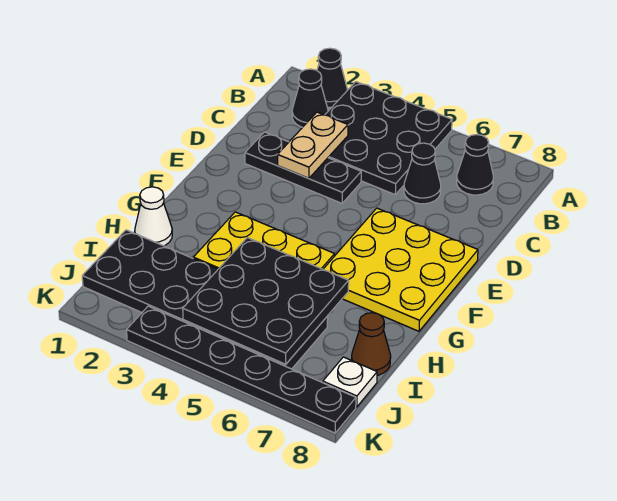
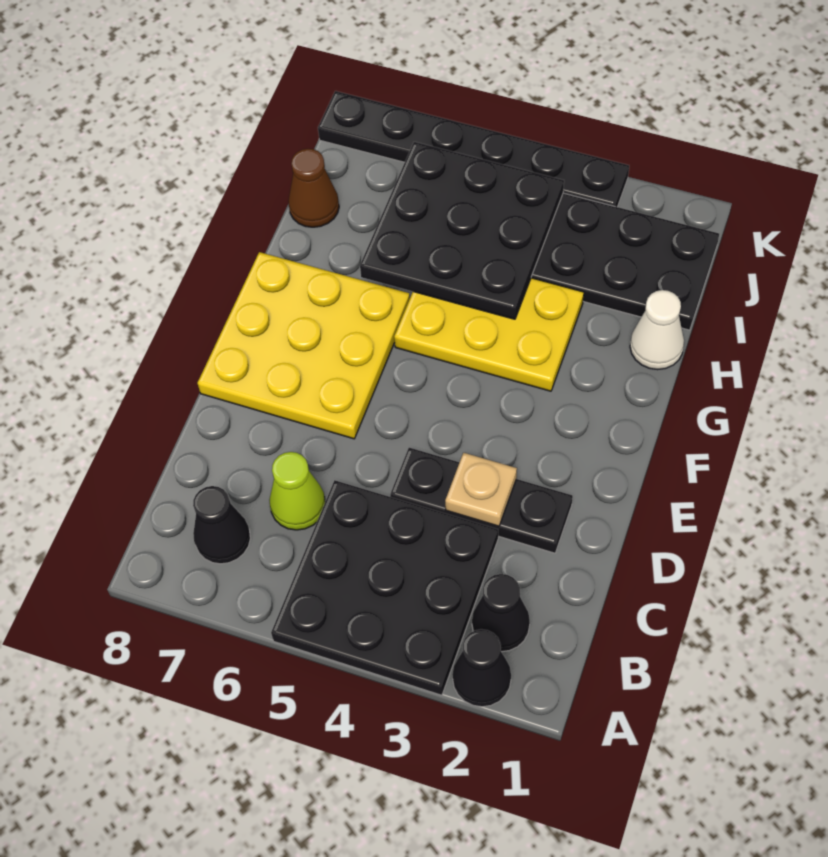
tan 1x2 plate [278,112,348,178] -> tan 1x1 plate [445,453,517,526]
black 1x1 cone [404,143,441,204] -> lime 1x1 cone [269,452,325,530]
white 1x1 plate [323,357,377,407] -> none

